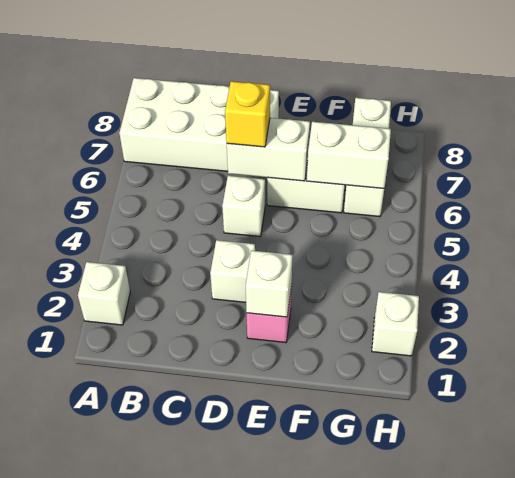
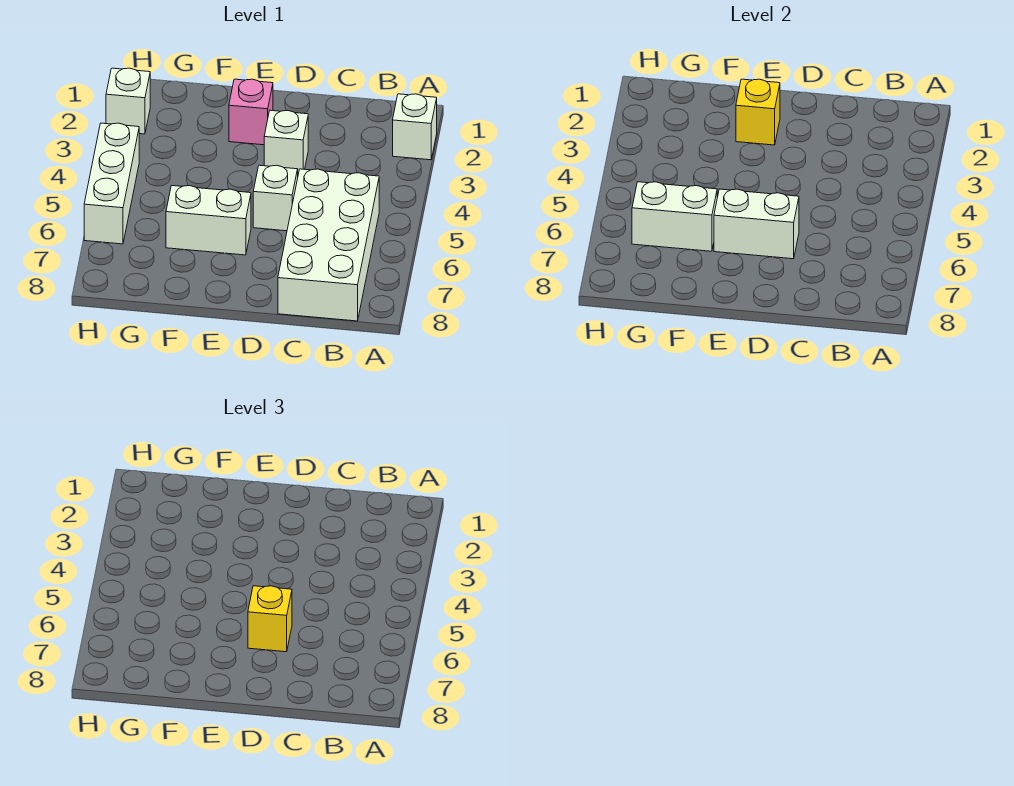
white 2x4 brick [119,78,279,171] -> white 2x4 brick turned to [278,169,379,321]
white 1x1 brick [246,250,293,317] -> yellow 1x1 brick [736,79,780,145]
white 1x3 brick [344,98,391,217] -> white 1x3 brick moved to [84,123,139,244]

